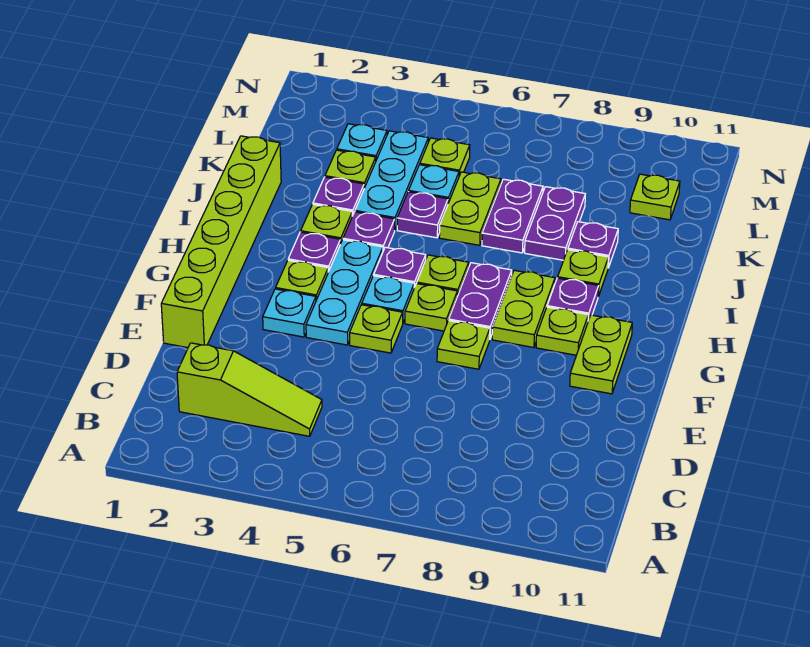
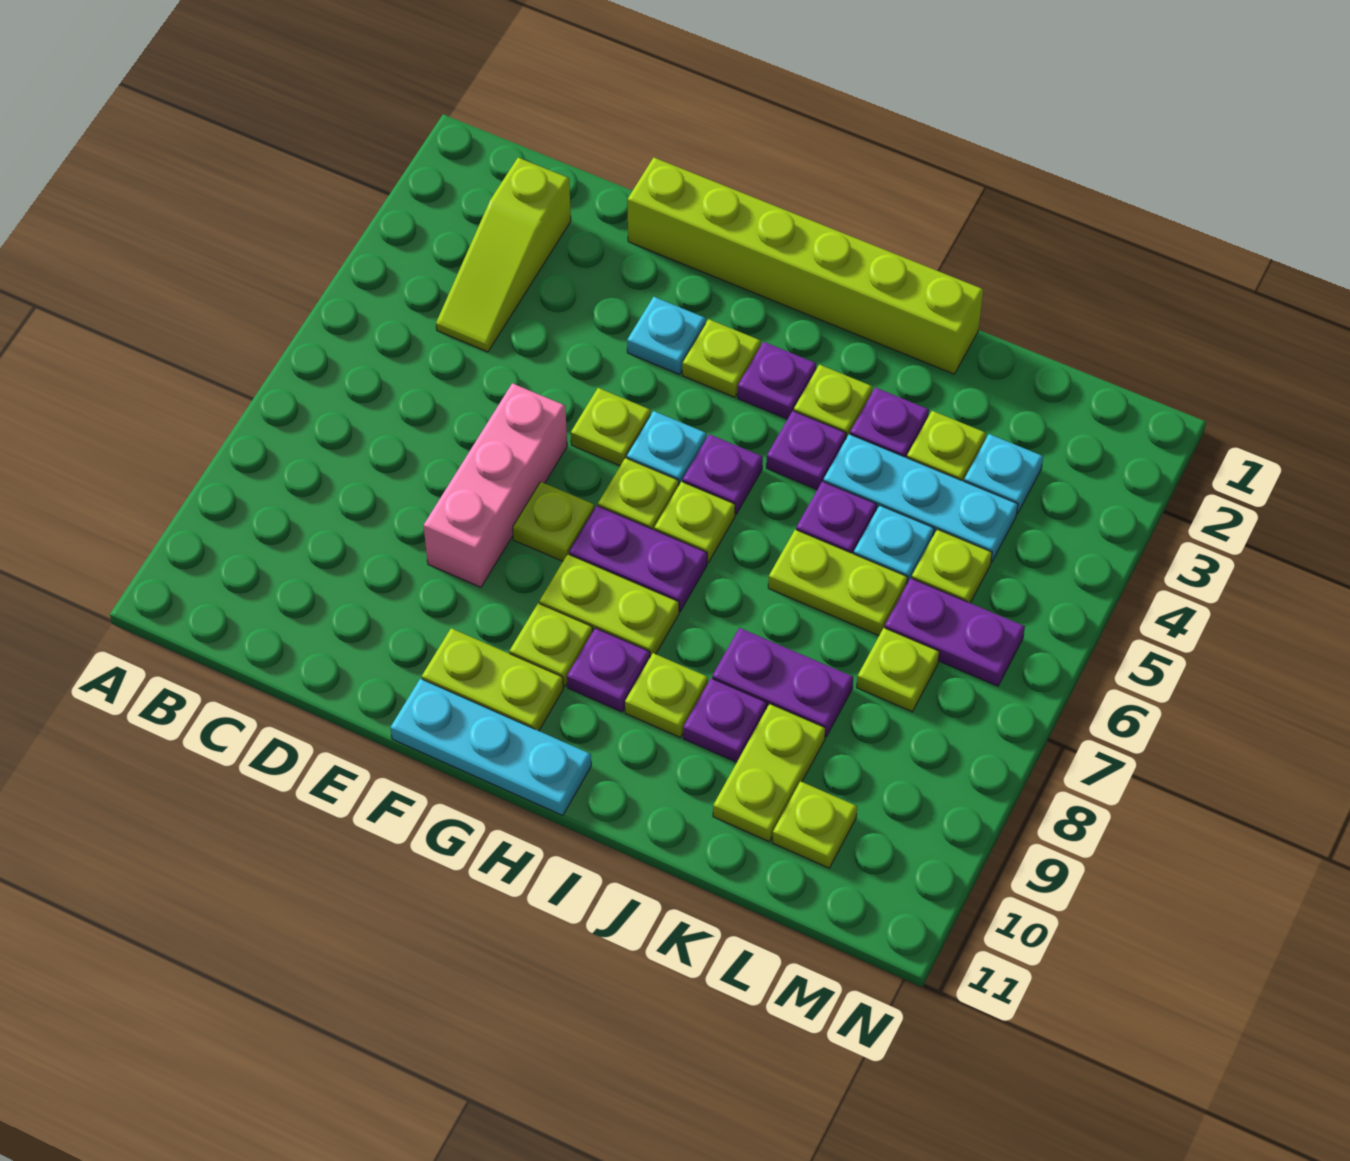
none -> pink 1x3 brick [424,383,567,587]
cyan 1x3 plate [306,240,383,345] -> cyan 1x3 plate moved to [390,679,591,815]
purple 1x2 plate [482,179,543,253] -> purple 1x2 plate moved to [885,578,1025,686]
none -> lime 1x2 plate [713,704,826,842]
none -> lime 1x1 plate [857,628,939,712]

